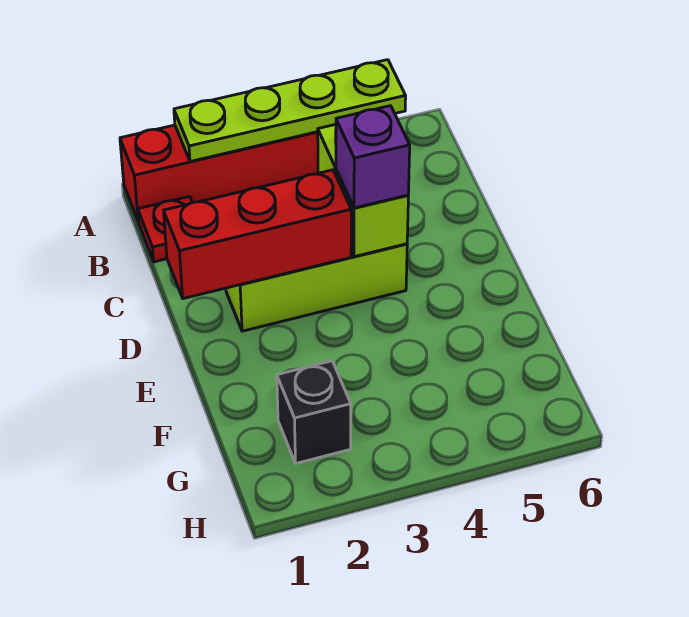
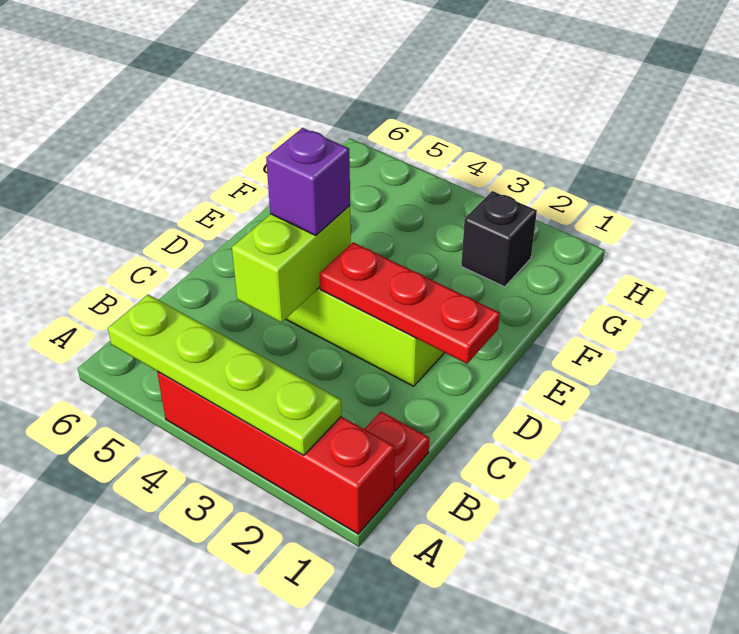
red 1x3 brick [164,170,351,299] -> red 1x3 plate [320,242,500,364]

